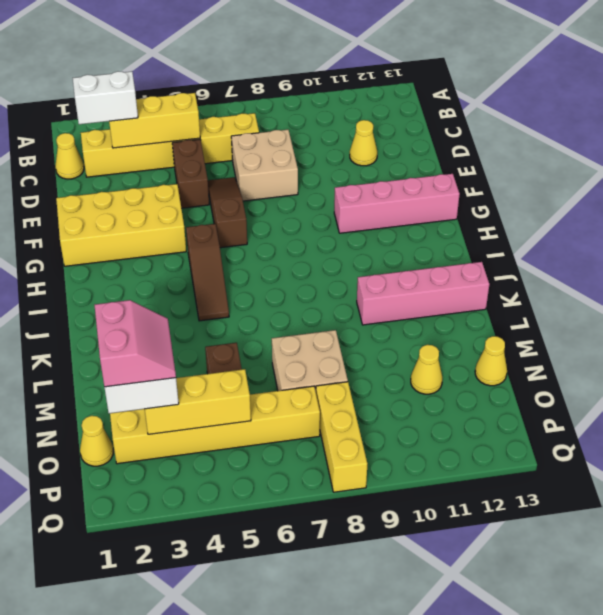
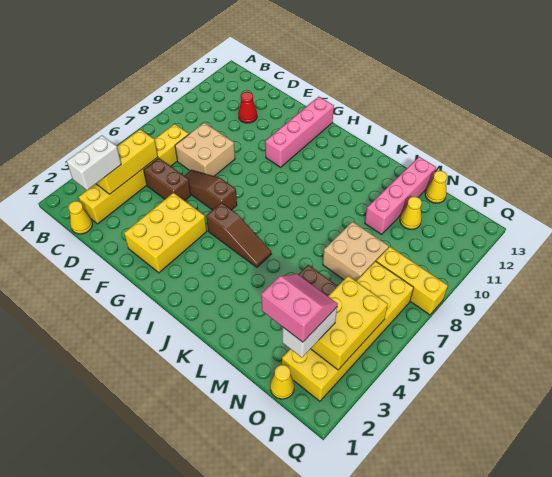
yellow 1x1 cone [350,120,377,166] -> red 1x1 cone [238,92,257,123]
yellow 2x4 brick [56,184,186,266] -> yellow 2x3 brick [124,193,207,273]
pink 1x4 brick [357,262,489,325] -> pink 1x4 brick moved to [365,157,436,234]
yellow 1x6 brick [110,386,320,464] -> yellow 2x6 brick [282,261,414,401]
yellow 1x3 brick [145,369,251,434] -> yellow 2x3 brick [311,276,388,370]

